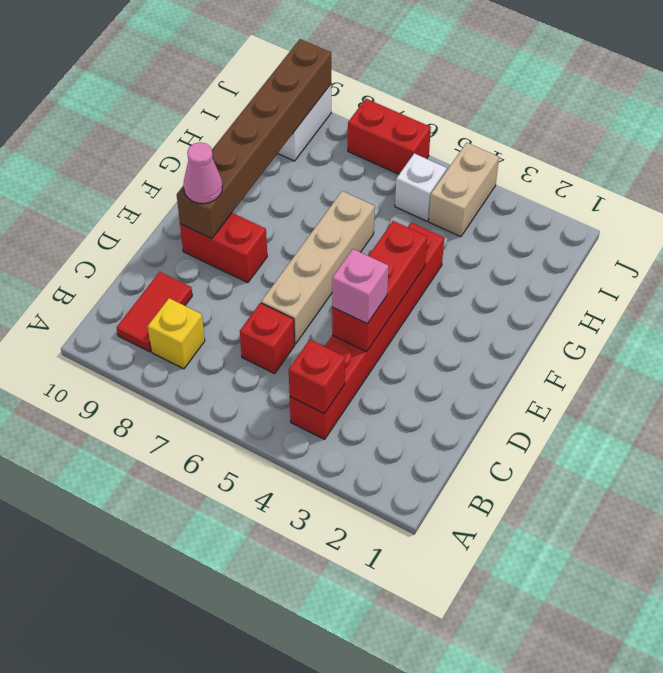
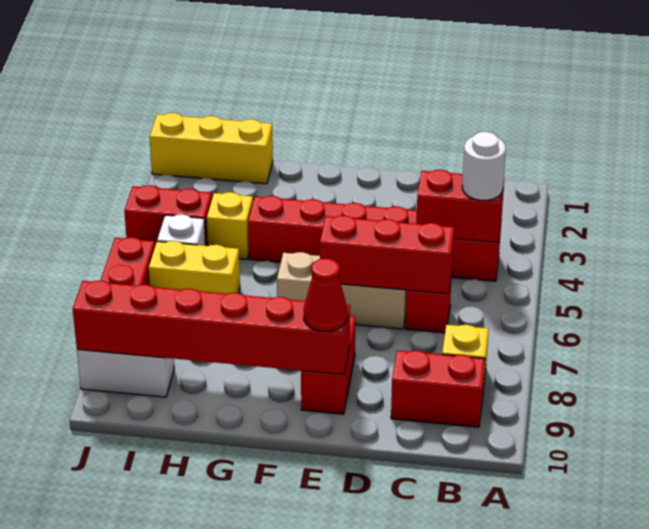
red 1x1 brick [289,340,345,414] -> red 1x2 brick [416,170,504,242]
none -> white 1x1 round brick [462,132,506,200]
red 1x2 tile [117,272,192,352] -> red 1x2 brick [391,350,485,427]
red 1x3 brick [332,221,427,352] -> red 1x3 brick moved to [320,215,454,294]
pink 1x1 brick [332,249,389,324] -> none
tan 1x4 brick [261,191,375,344] -> tan 1x3 brick [277,252,407,329]
brown 1x6 brick [177,39,331,239] -> red 1x6 brick [73,280,350,375]
pink 1x1 cone [183,142,223,204] -> red 1x1 cone [304,258,347,331]
none -> yellow 1x3 brick [149,113,273,184]
none -> yellow 1x1 brick [207,192,253,259]
none -> yellow 1x2 brick [149,241,240,294]
tan 1x2 brick [429,143,499,237] -> red 1x2 brick [124,185,212,246]

